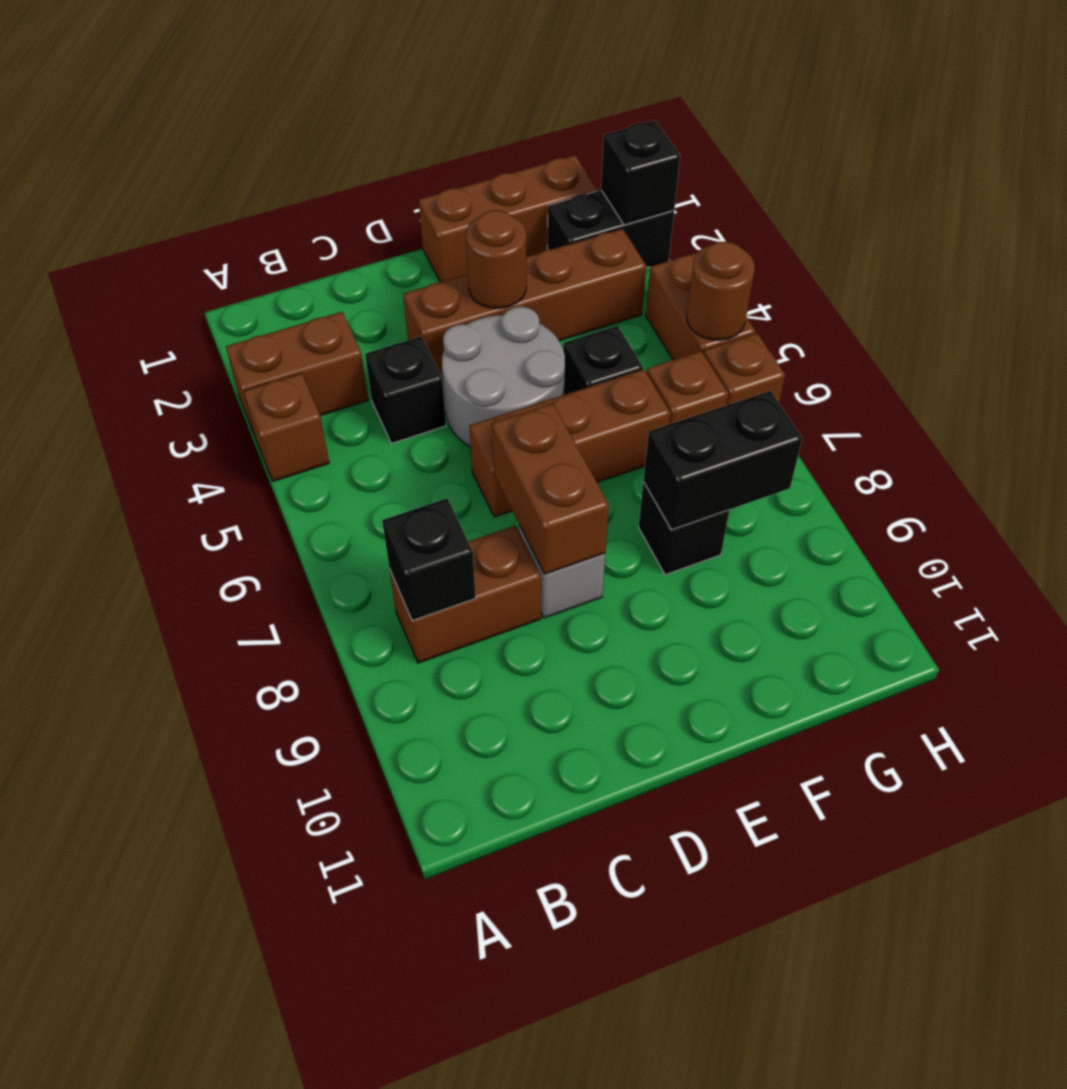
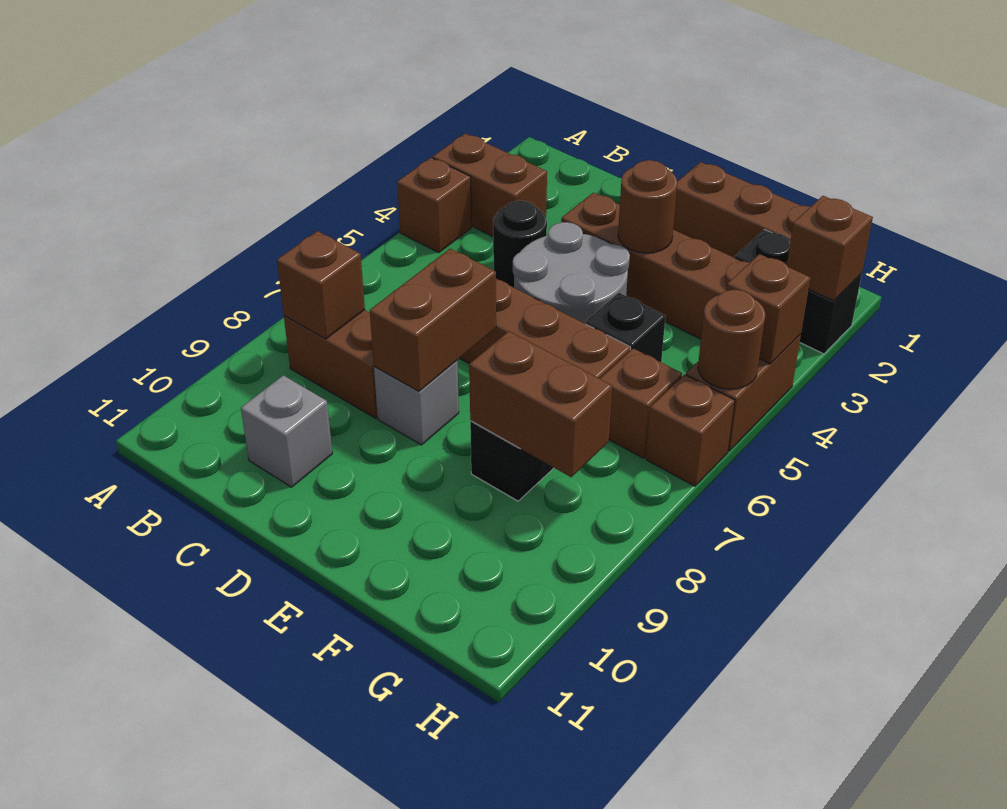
black 1x1 brick [382,498,476,621] -> brown 1x1 brick [277,231,365,339]
black 1x1 brick [365,337,446,443] -> black 1x1 round brick [493,201,547,287]
none -> grey 1x1 brick [241,375,332,487]
black 1x2 brick [644,391,802,530] -> brown 1x2 brick [469,331,612,477]
black 1x1 brick [601,120,680,225] -> brown 1x1 brick [787,196,873,301]
none -> brown 1x1 brick [726,254,810,364]

